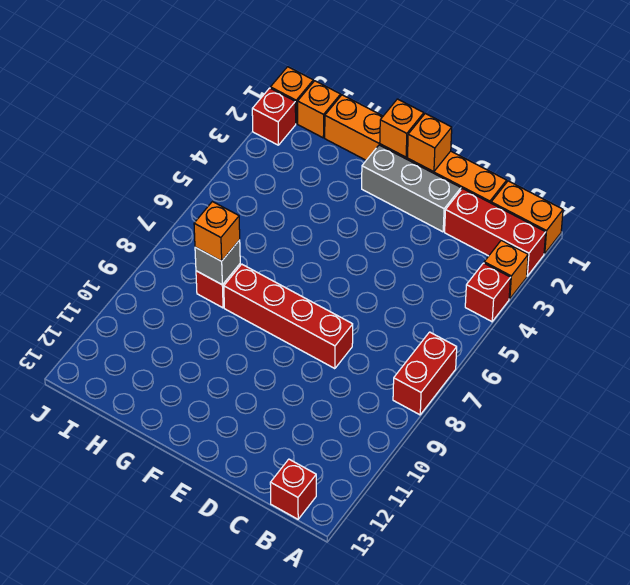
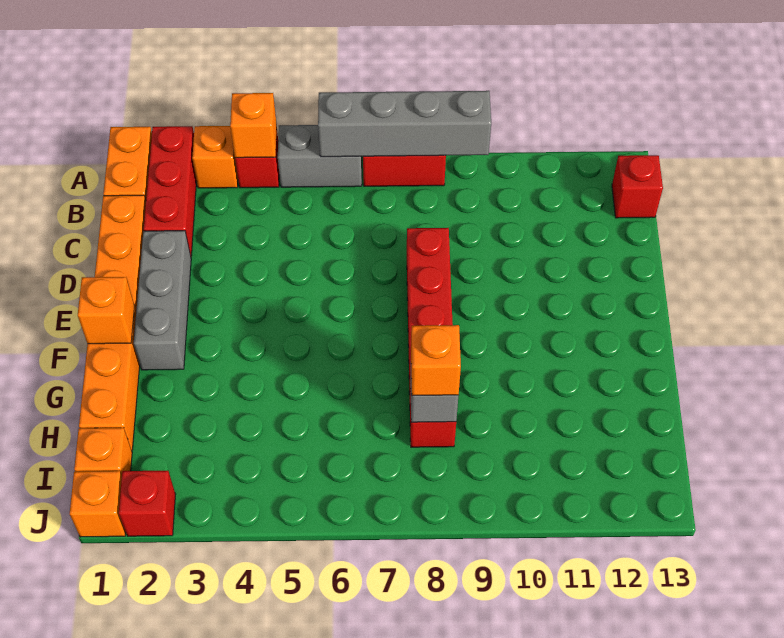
none -> grey 1x2 brick [278,125,362,187]
none -> grey 1x4 brick [318,91,491,157]
orange 1x1 brick [408,113,452,172] -> orange 1x1 brick moved to [230,93,277,158]

